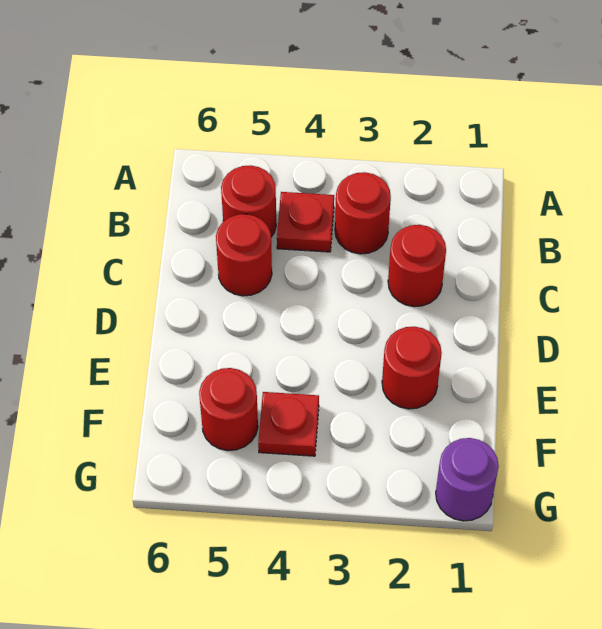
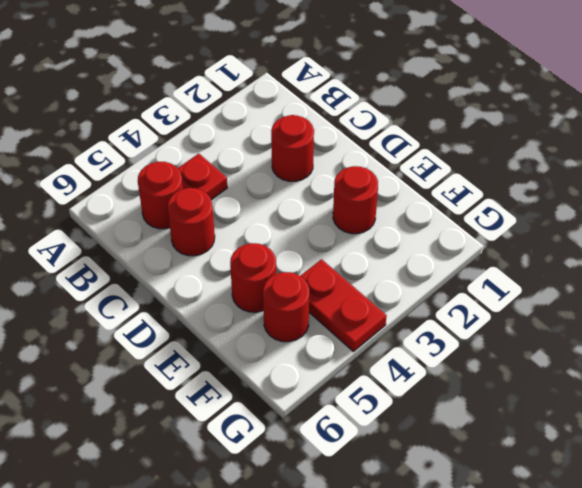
red 1x1 round brick [335,172,391,254] -> red 1x1 round brick moved to [230,243,276,312]
red 1x1 plate [258,392,319,456] -> red 1x2 plate [301,259,387,351]
purple 1x1 round brick [436,438,499,521] -> none

